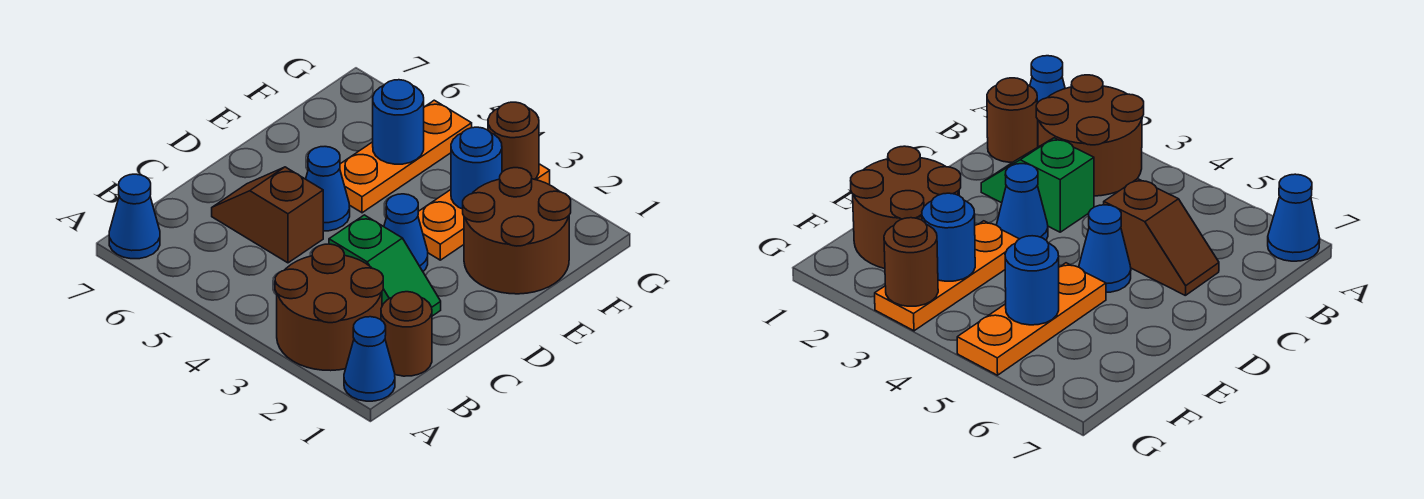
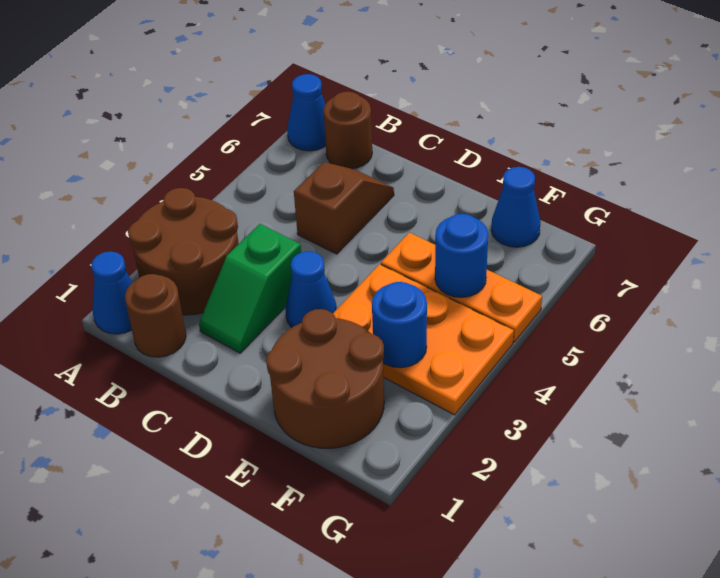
blue 1x1 cone [306,147,350,231] -> blue 1x1 cone moved to [491,167,541,247]
orange 1x3 plate [418,164,550,260] -> orange 2x3 plate [333,264,514,415]
brown 1x1 round brick [488,102,539,179] -> brown 1x1 round brick moved to [324,92,372,169]

